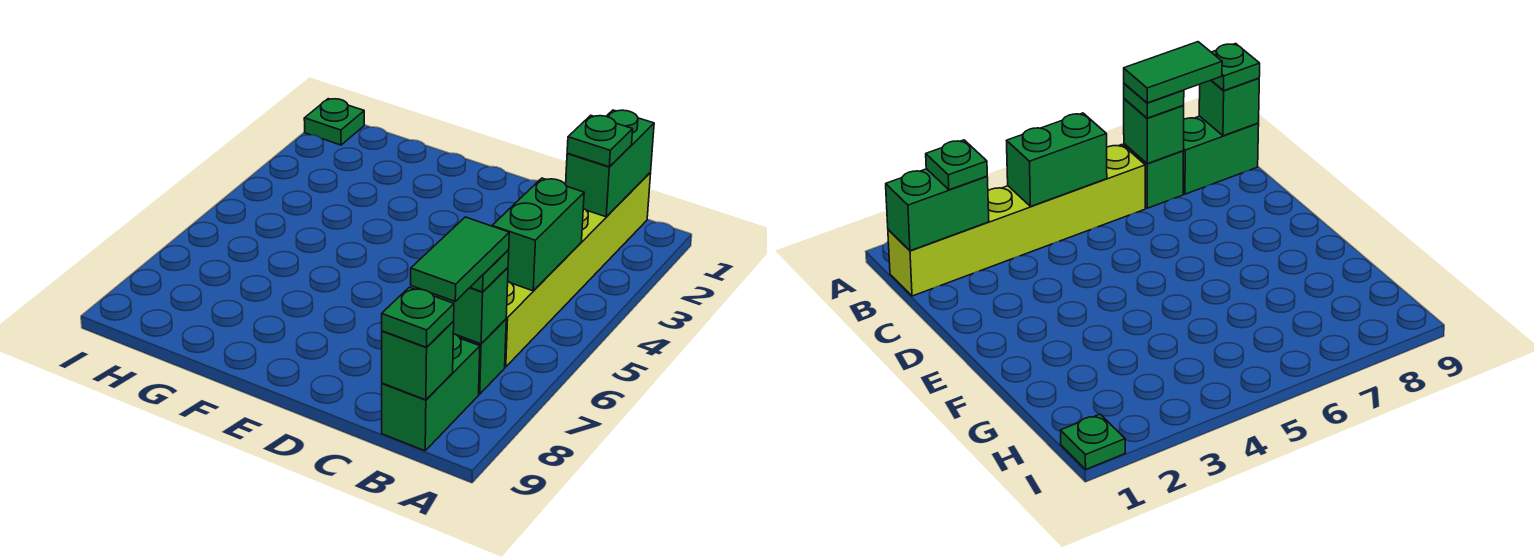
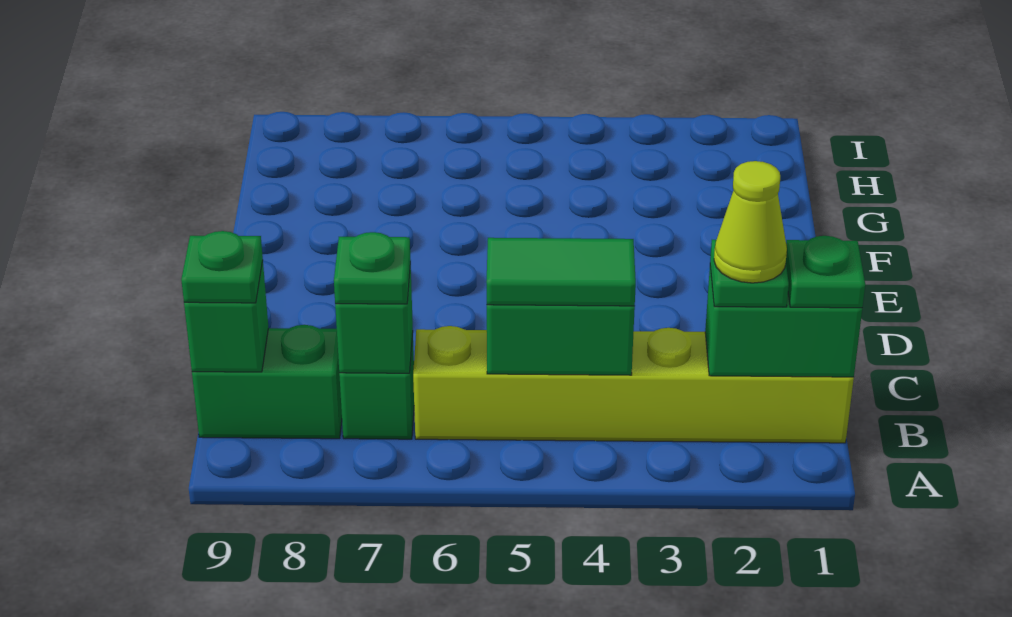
none -> lime 1x1 cone [714,161,787,283]
green 1x2 tile [411,217,509,301] -> green 1x2 tile moved to [486,238,636,306]
green 1x1 plate [304,99,364,145] -> green 1x1 plate moved to [786,236,865,308]

